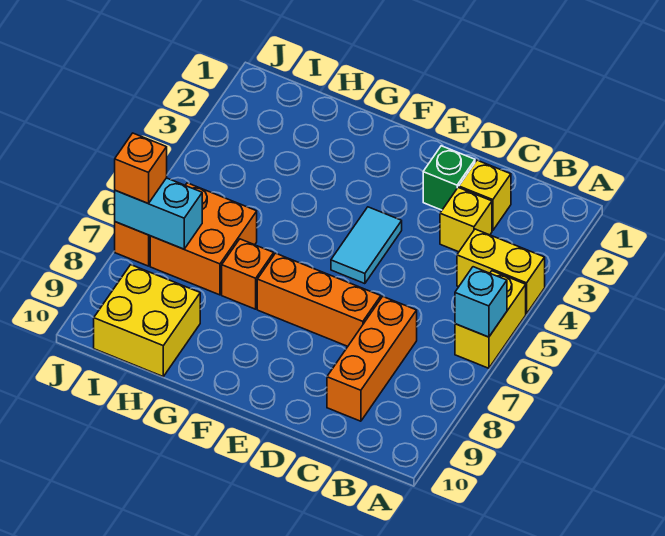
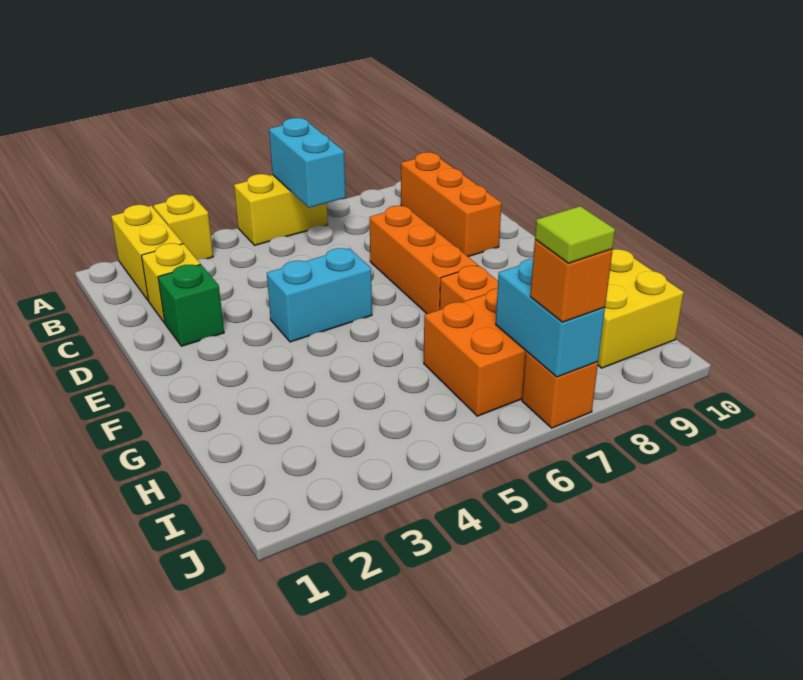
yellow 1x2 brick [457,229,545,314] -> yellow 1x2 brick moved to [111,205,183,300]
cyan 1x1 brick [455,267,507,337] -> cyan 1x2 brick [269,118,346,208]
yellow 1x1 brick [440,188,492,252] -> yellow 1x1 brick moved to [154,194,213,259]
orange 1x3 brick [327,297,417,421] -> orange 1x3 brick turned to [401,152,502,257]
cyan 1x2 tile [331,207,402,284] -> cyan 1x2 brick [267,248,372,342]
none -> lime 1x1 tile [535,206,615,263]

